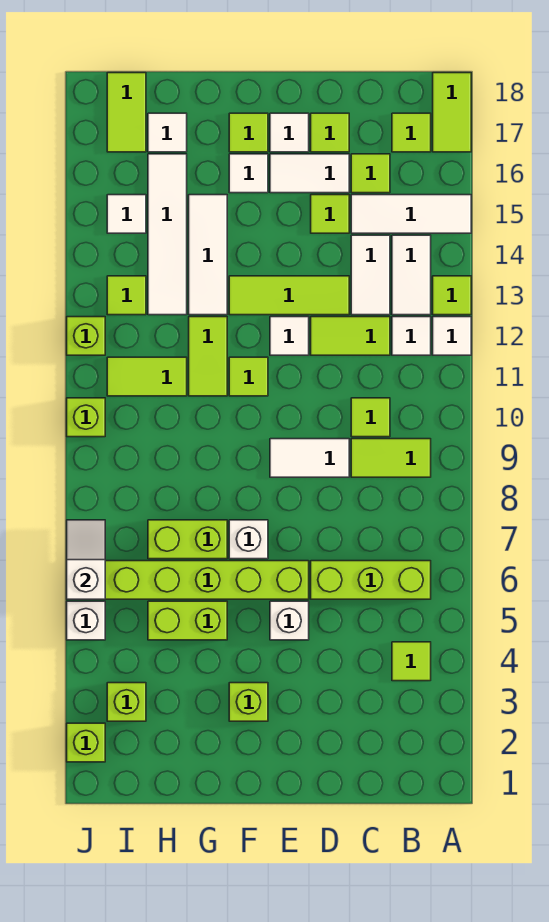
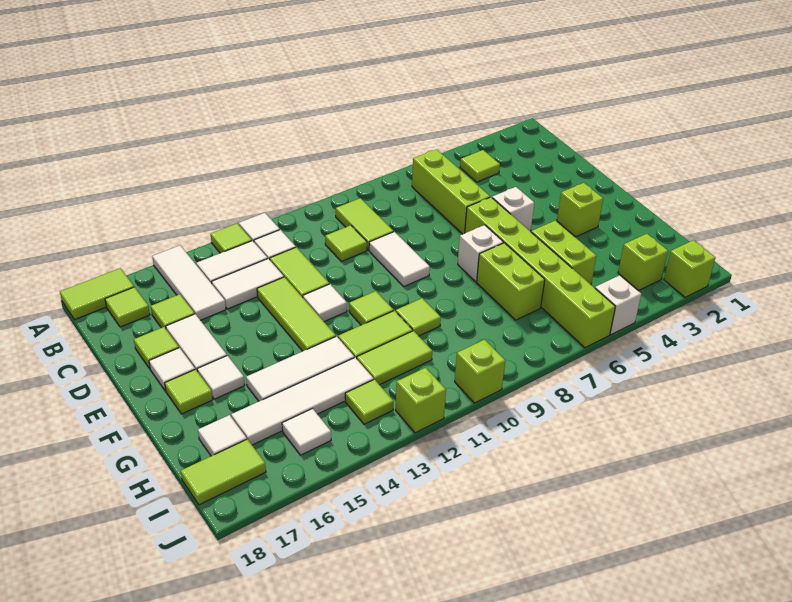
lime 1x1 tile [311,195,349,233] -> lime 1x1 tile moved to [396,298,441,336]
lime 1x2 tile [107,357,187,396] -> lime 1x2 tile turned to [357,331,432,385]
white 1x2 slope [67,520,105,599] -> none

